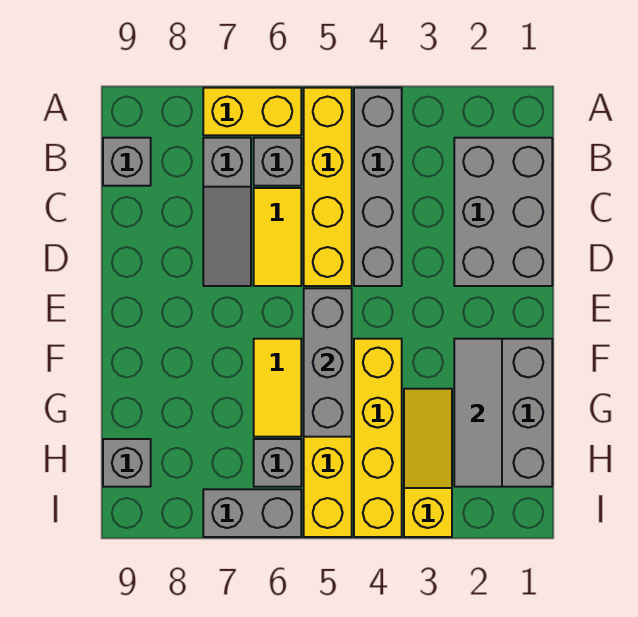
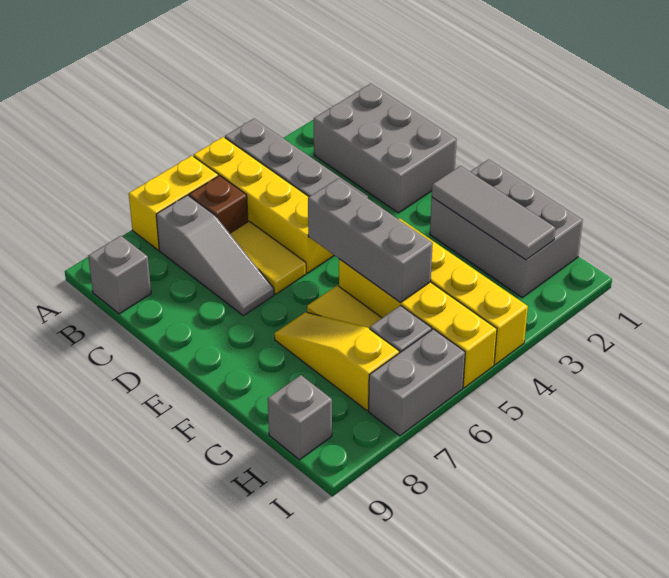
grey 1x1 brick [254,138,301,186] -> brown 1x1 brick [189,176,248,233]
yellow 1x3 slope [404,389,452,537] -> yellow 1x3 slope moved to [274,312,399,411]

